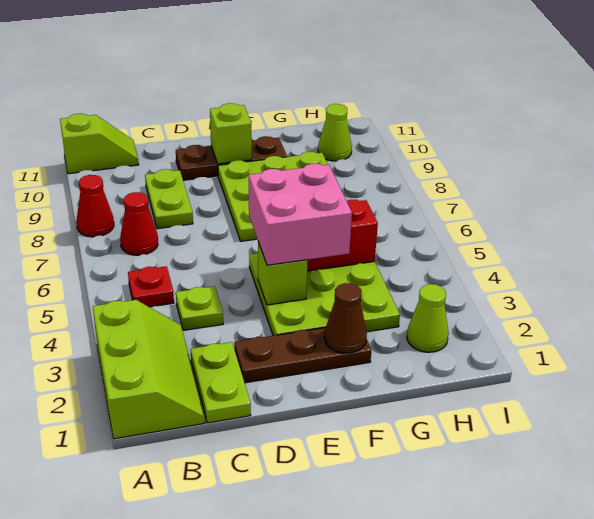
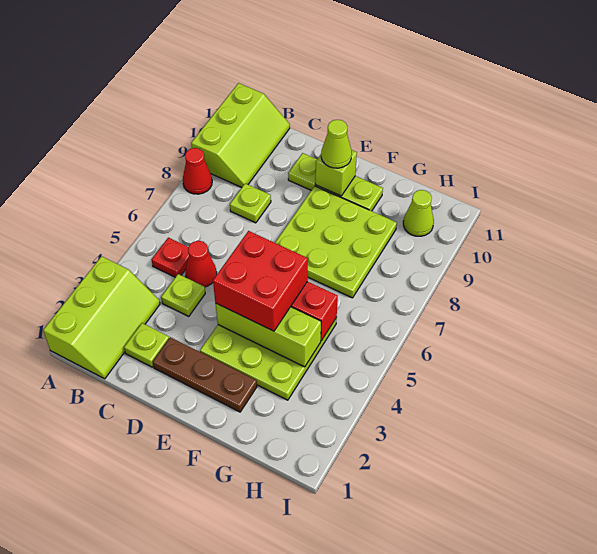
lime 1x2 slope [60,114,139,174] -> lime 2x3 slope [191,83,290,188]
red 1x1 cone [120,192,158,255] -> red 1x1 cone moved to [185,241,217,287]
lime 1x2 plate [191,342,251,423] -> lime 1x1 plate [124,323,169,367]
lime 1x2 plate [145,169,193,229] -> lime 1x1 plate [230,184,271,223]
brown 1x3 plate [176,136,287,180] -> lime 1x3 plate [288,153,383,211]
lime 1x1 brick [258,242,308,305] -> lime 1x3 brick [215,303,321,367]
pink 2x2 brick [249,164,352,265] -> red 2x2 brick [213,231,308,331]
brown 1x1 cone [324,283,367,353] -> none
lime 1x1 cone [407,284,449,352] -> lime 1x1 cone moved to [321,120,352,168]

